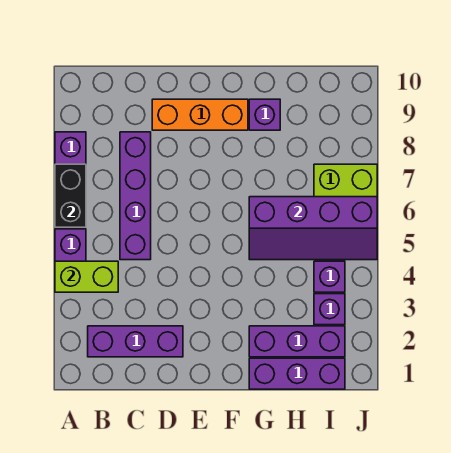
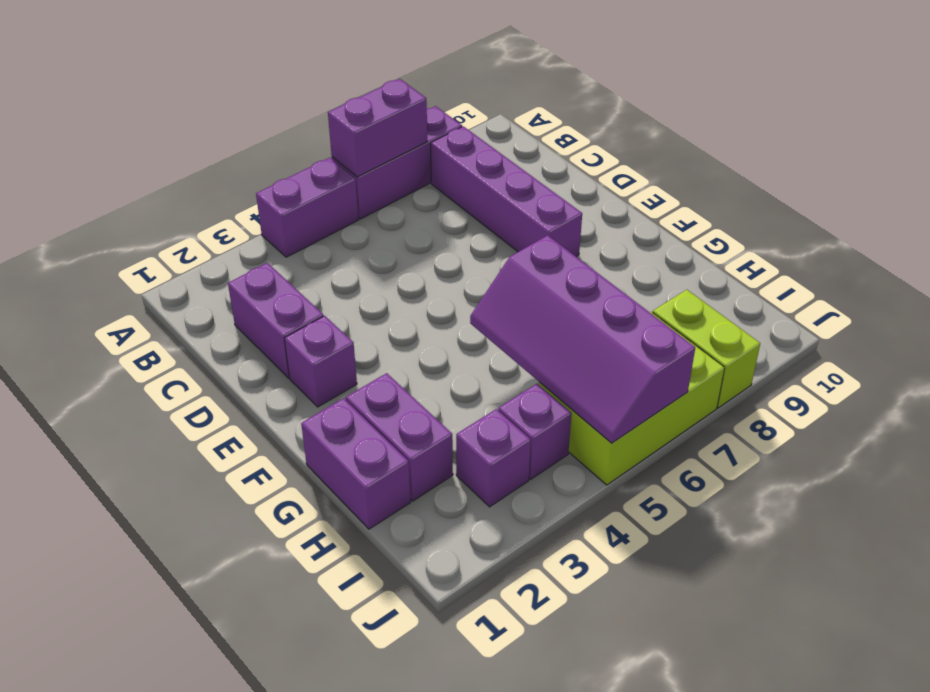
lime 1x2 brick [55,261,118,292] -> lime 1x2 brick moved to [652,290,760,408]
black 1x2 brick [55,164,86,227] -> purple 1x2 brick [328,79,427,177]
purple 1x3 brick [88,326,183,357] -> purple 1x2 brick [228,263,323,378]
purple 1x4 brick [120,132,151,260] -> purple 1x4 brick turned to [431,126,582,257]
orange 1x3 brick [152,99,248,130] -> none
purple 1x3 brick [249,358,345,389] -> purple 1x2 brick [301,398,411,529]
purple 1x3 brick [249,326,345,357] -> purple 1x2 brick [346,373,453,501]
purple 1x1 brick [249,99,280,130] -> purple 1x1 brick moved to [284,316,357,407]

